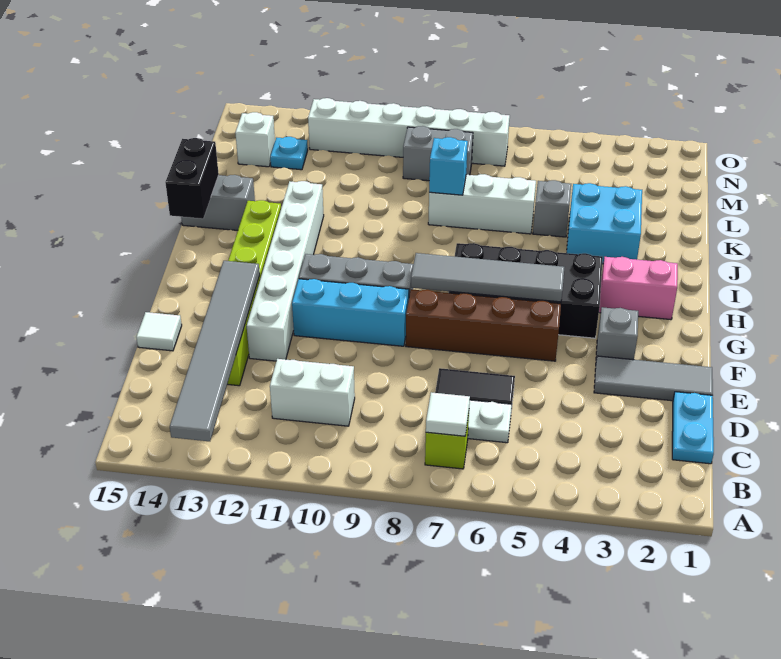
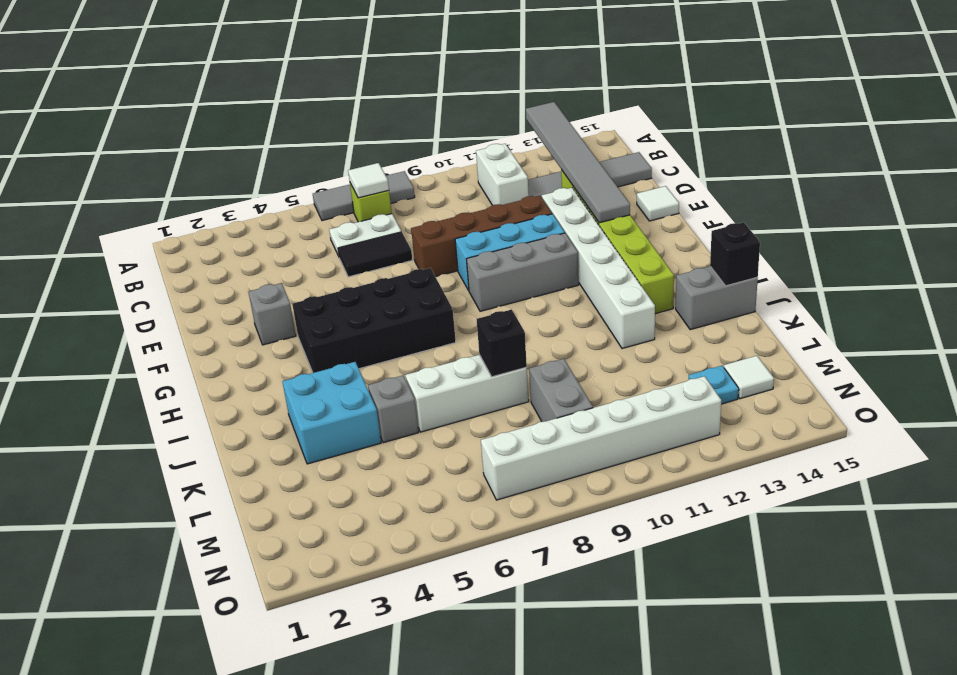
cyan 1x2 plate [672,392,714,464] -> none
white 1x2 brick [270,359,355,426] -> white 1x2 brick turned to [476,144,529,205]
grey 1x3 tile [594,356,713,401] -> grey 1x3 tile moved to [313,171,415,221]
brown 1x4 brick [406,289,561,361] -> brown 1x4 brick moved to [411,196,552,277]
grey 1x4 tile [411,253,564,302] -> grey 1x4 tile moved to [528,152,652,197]
pink 1x2 brick [599,257,678,320] -> none
black 1x2 brick [165,138,219,219] -> black 1x1 brick [710,222,760,286]
cyan 1x1 brick [429,137,468,195] -> black 1x1 brick [477,309,527,377]
grey 1x2 brick [403,126,473,181] -> grey 1x2 brick turned to [529,359,593,422]
white 1x1 brick [235,112,275,167] -> white 1x1 tile [724,356,774,399]

